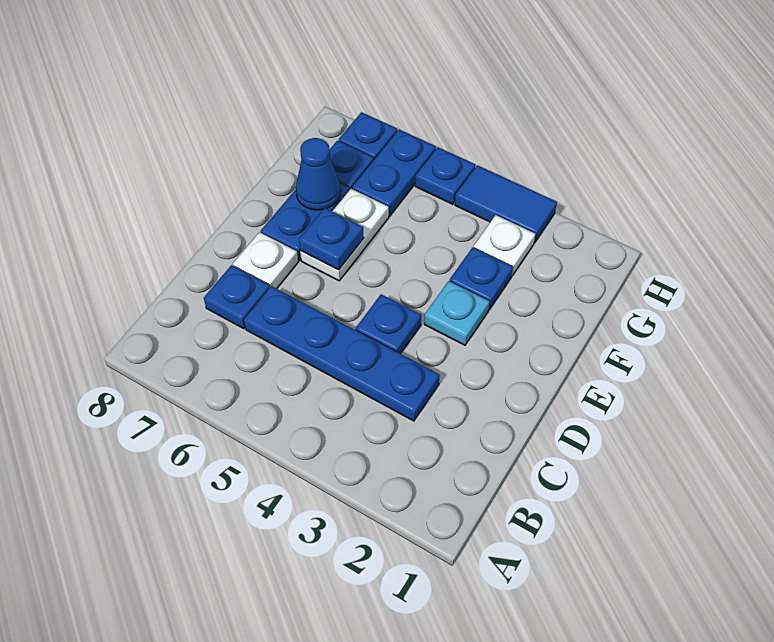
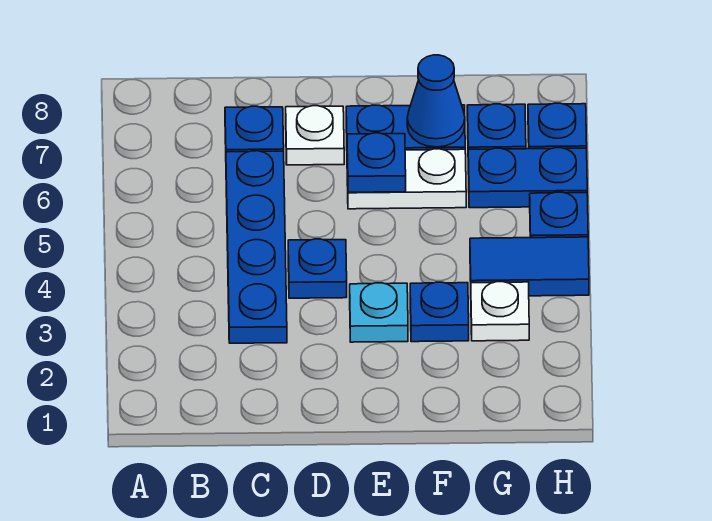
blue 1x2 tile [455,165,557,243] -> blue 1x2 tile turned to [470,237,589,296]

